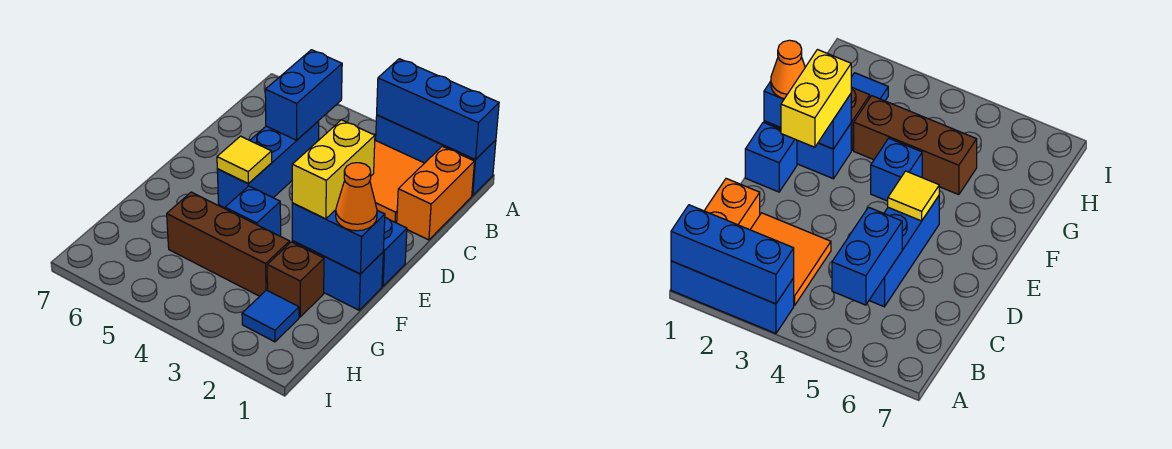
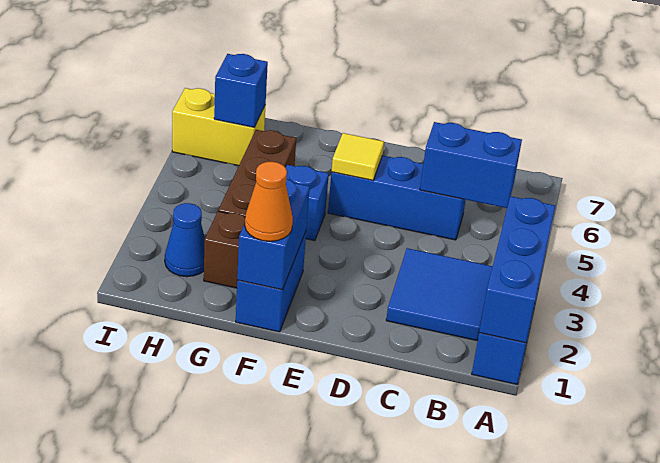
orange 1x2 brick [397,146,474,240] -> none
orange 2x2 tile [370,140,424,223] -> blue 2x2 tile [386,248,493,341]
blue 1x1 brick [382,217,407,286] -> blue 1x1 brick moved to [214,54,268,127]
yellow 1x2 brick [292,120,375,219] -> yellow 1x2 brick moved to [172,88,266,166]
blue 1x1 tile [242,290,299,342] -> blue 1x1 cone [165,203,205,277]

